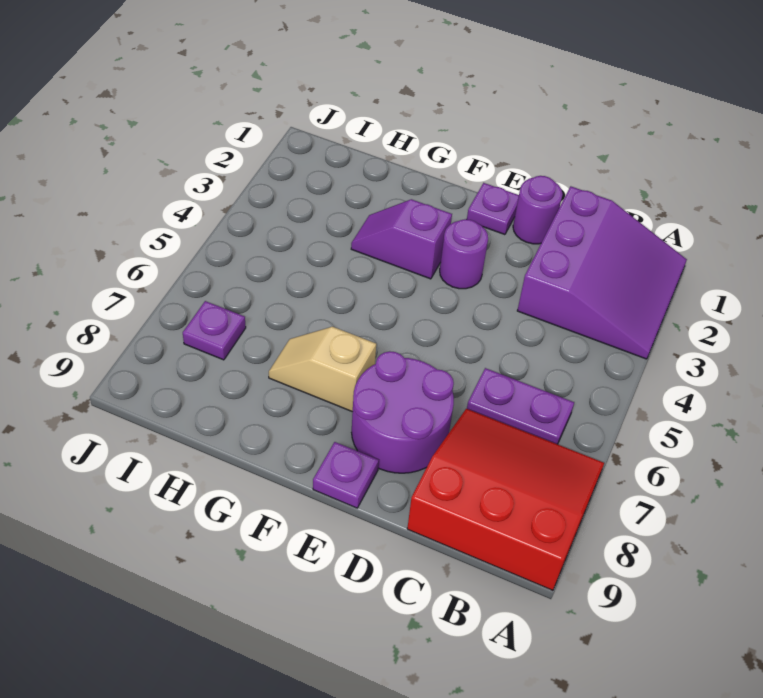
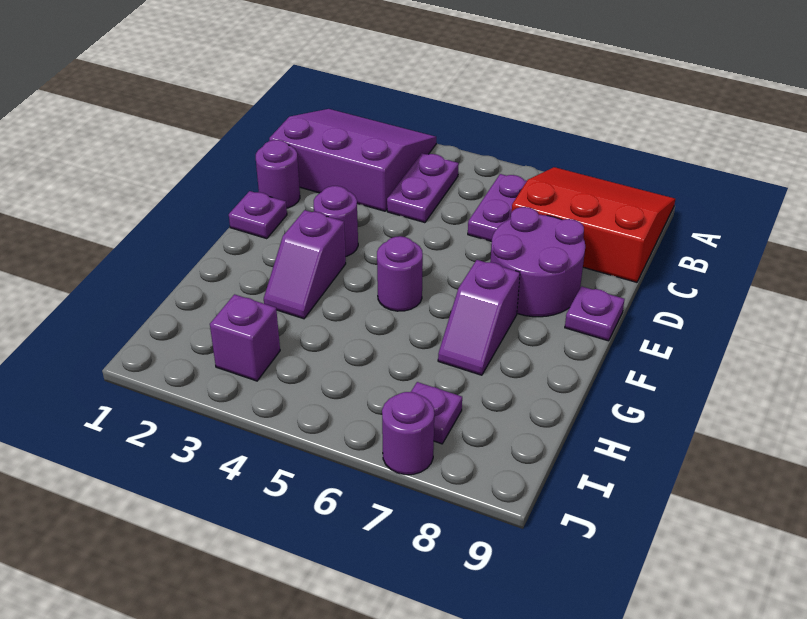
red 3x3 slope [407,409,604,590] -> red 3x3 slope turned to [512,167,675,282]
none -> purple 1x2 plate [387,153,459,223]
none -> purple 1x1 round brick [377,236,423,311]
tan 1x2 slope [269,327,376,412] -> purple 1x2 slope [438,260,520,375]
none -> purple 1x1 brick [210,294,280,381]
none -> purple 1x1 round brick [382,392,434,475]

